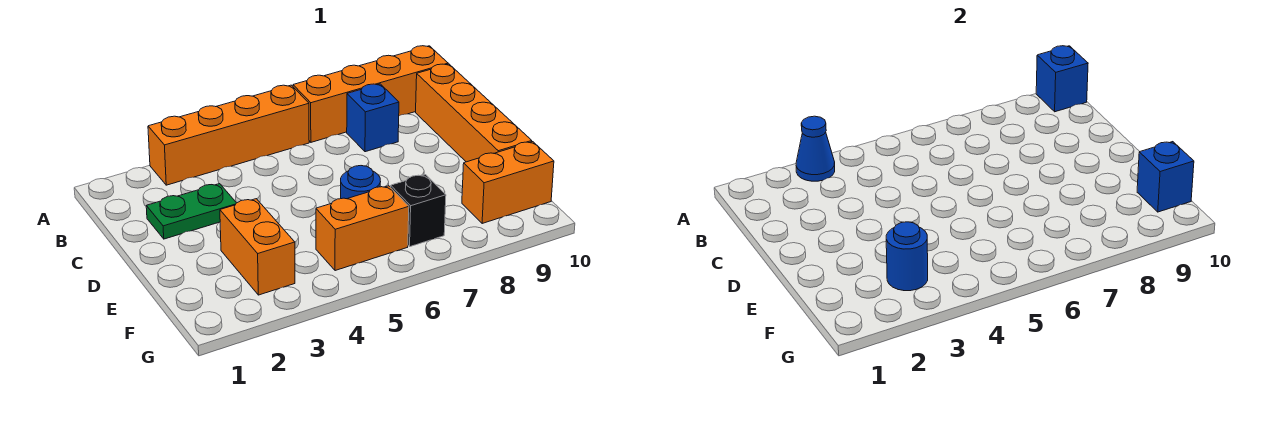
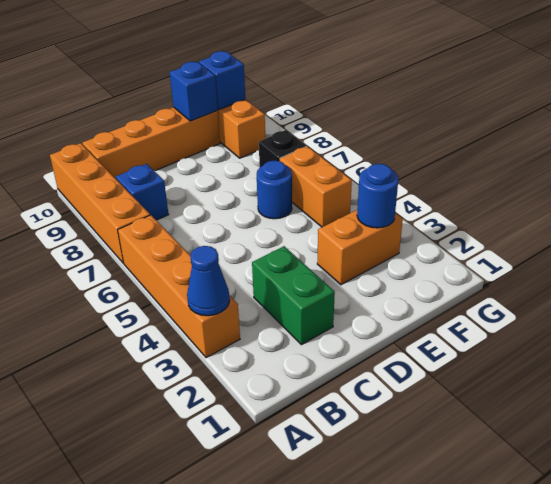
blue 1x1 brick [1036,46,1088,112] -> blue 1x1 brick moved to [170,62,218,121]
green 1x2 plate [146,184,236,239] -> green 1x2 brick [252,246,335,345]

